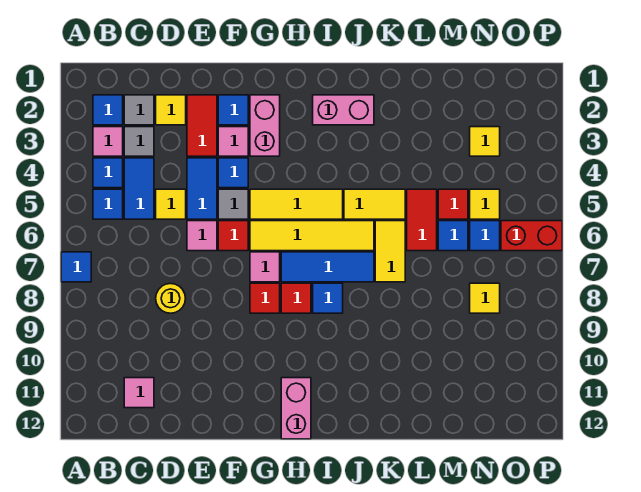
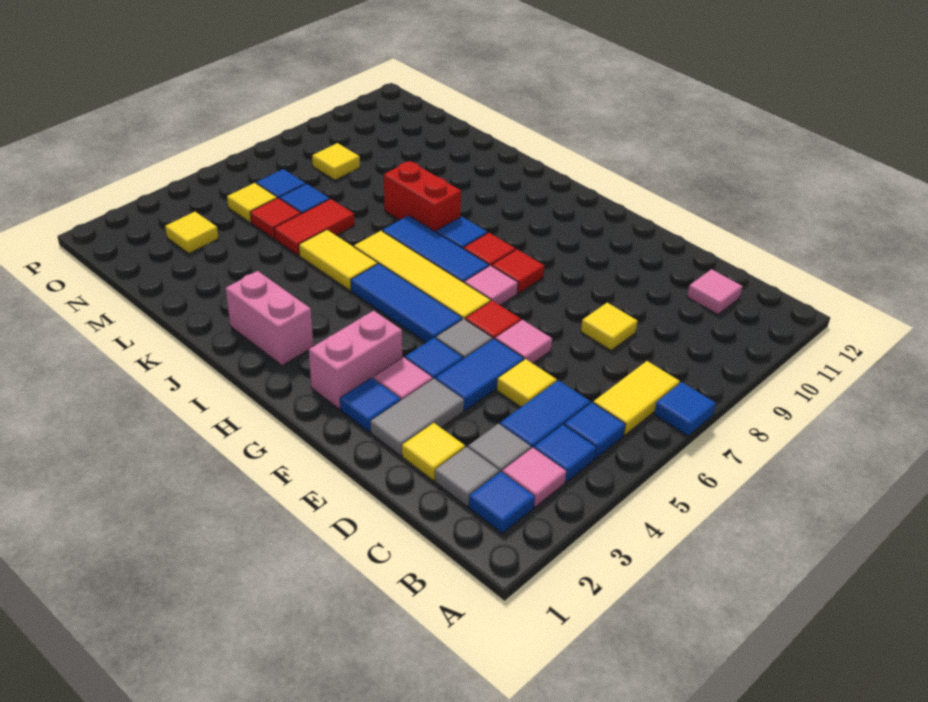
yellow 1x1 round brick [156,284,185,313] -> yellow 1x1 tile [581,303,638,350]
red 1x2 tile [187,95,217,156] -> grey 1x2 tile [370,379,464,456]
yellow 1x3 tile [250,189,343,219] -> blue 1x3 tile [351,264,462,343]
pink 1x2 brick [281,378,311,439] -> none
yellow 1x2 tile [375,221,405,282] -> yellow 1x2 tile moved to [593,361,680,435]
red 1x2 brick [501,221,562,251] -> red 1x2 brick moved to [384,161,461,232]

